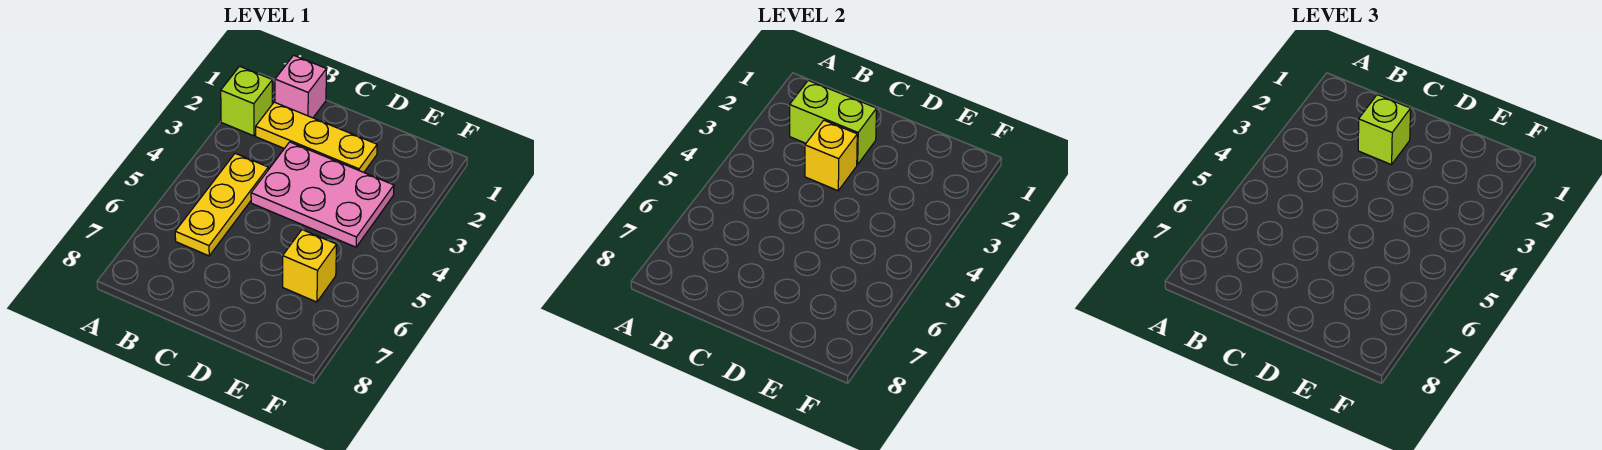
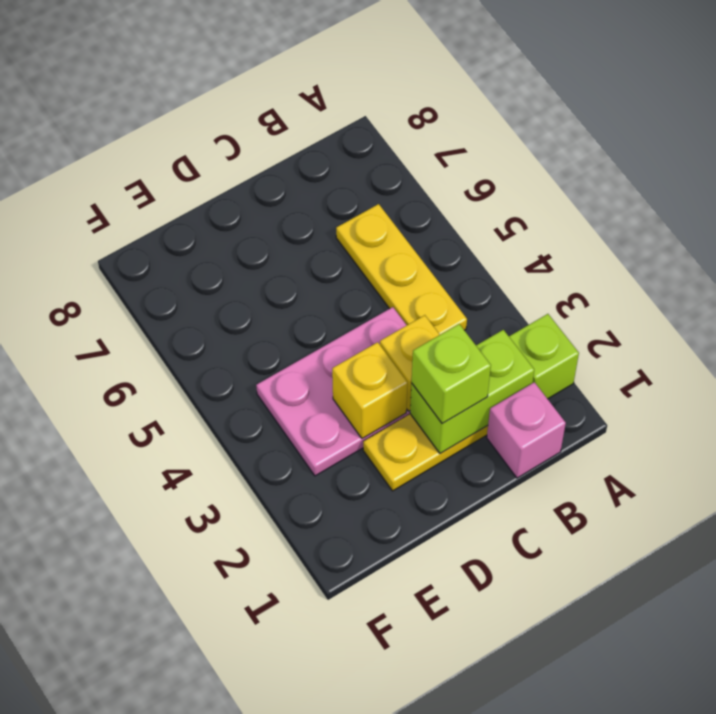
yellow 1x1 brick [283,230,337,302] -> yellow 1x1 brick moved to [332,342,408,439]

